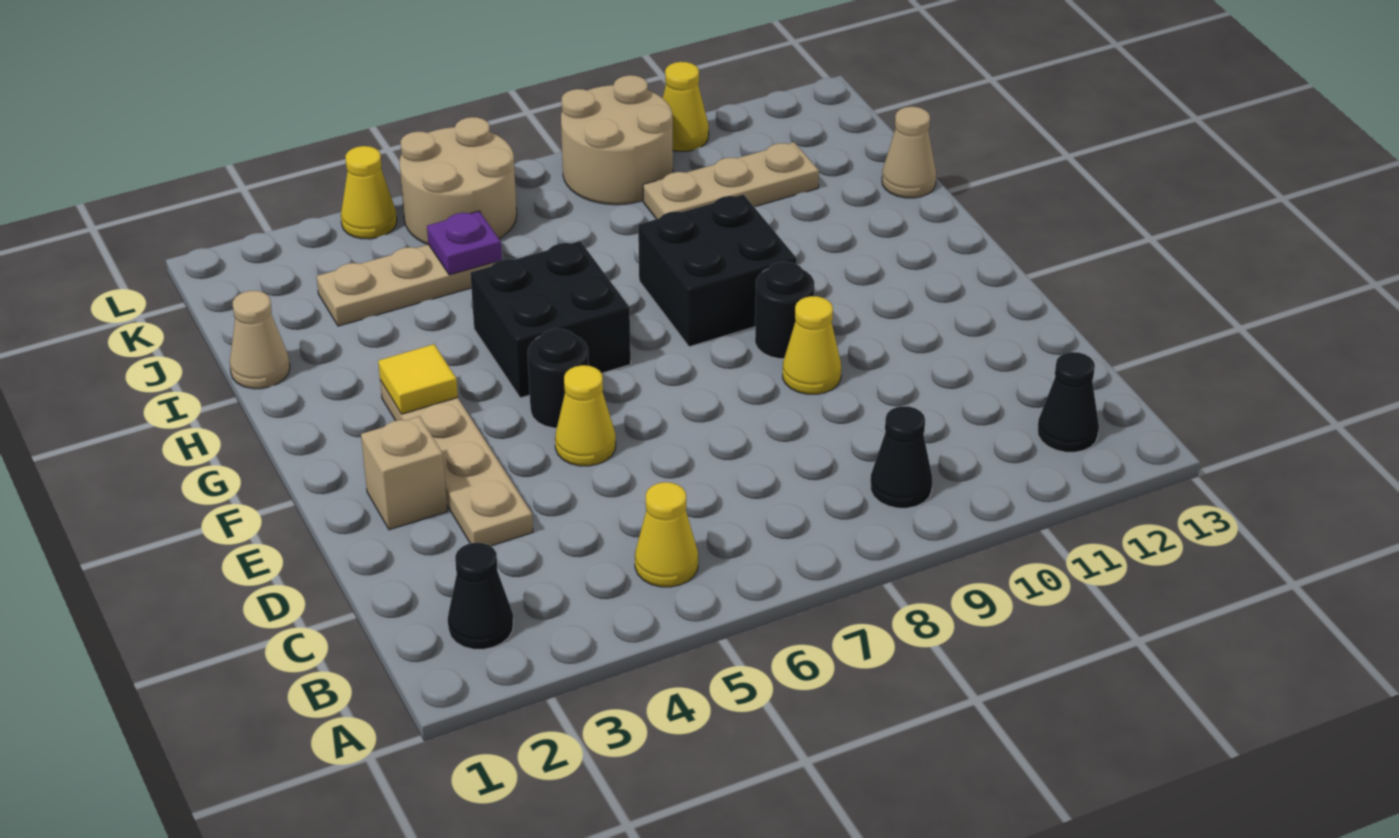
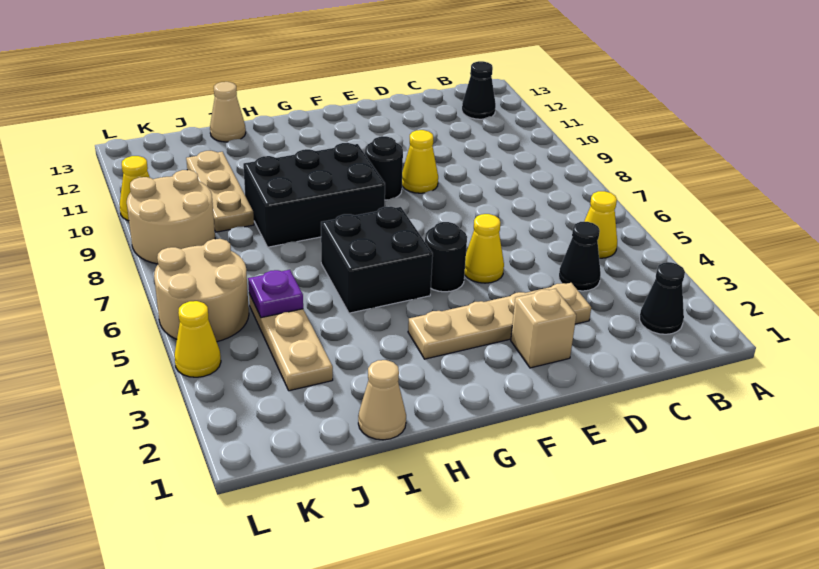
black 1x1 cone [870,406,932,508] -> black 1x1 cone moved to [559,222,601,291]
yellow 1x1 tile [378,344,458,414] -> none
black 2x2 brick [638,195,797,347] -> black 2x3 brick [243,143,385,247]

